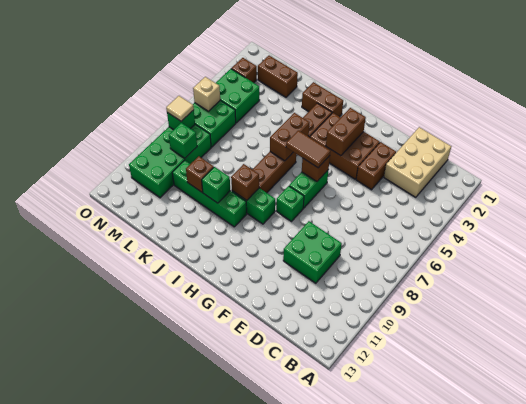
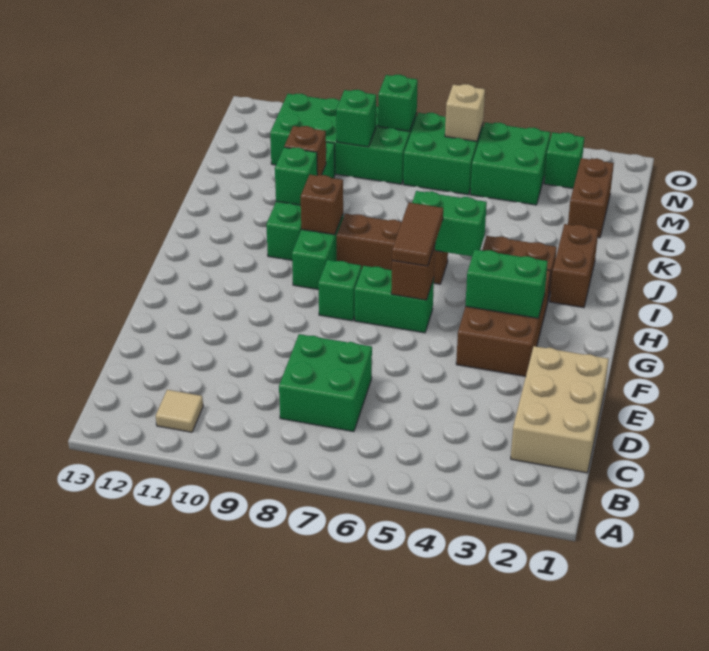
tan 2x3 brick [384,127,451,197] -> tan 2x3 brick turned to [511,346,609,473]
green 2x2 brick [283,221,342,283] -> green 2x2 brick moved to [279,334,372,432]
brown 1x2 brick [356,142,396,190] -> none
brown 1x2 brick [326,108,366,156] -> green 1x2 brick [465,249,548,318]
brown 1x2 brick [270,113,309,161] -> green 1x2 brick [412,191,487,256]
brown 1x1 brick [231,58,257,83] -> green 1x1 brick [544,132,584,188]
tan 1x1 tile [166,96,194,121] -> tan 1x1 tile moved to [156,390,203,432]

